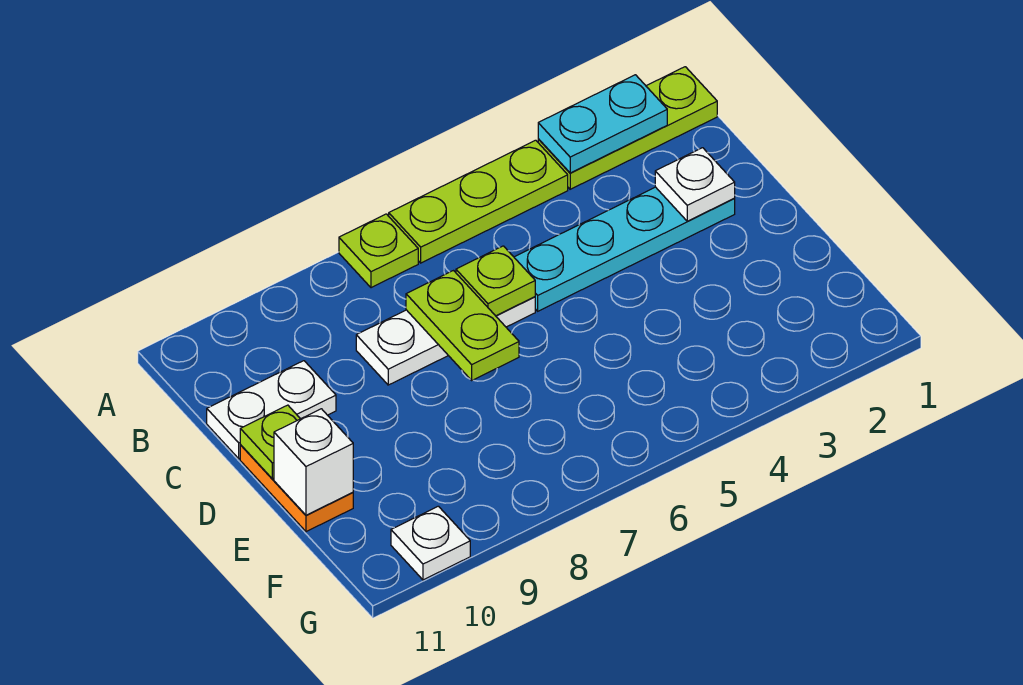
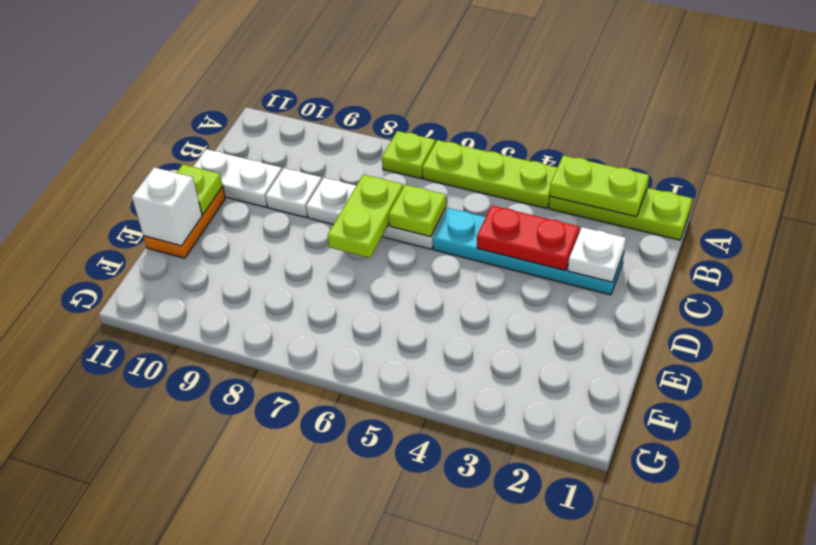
cyan 1x2 plate [538,75,667,173] -> lime 1x2 plate [550,155,649,217]
none -> red 1x2 plate [477,206,579,270]
white 1x1 plate [391,506,470,580] -> white 1x1 plate moved to [266,168,322,217]

